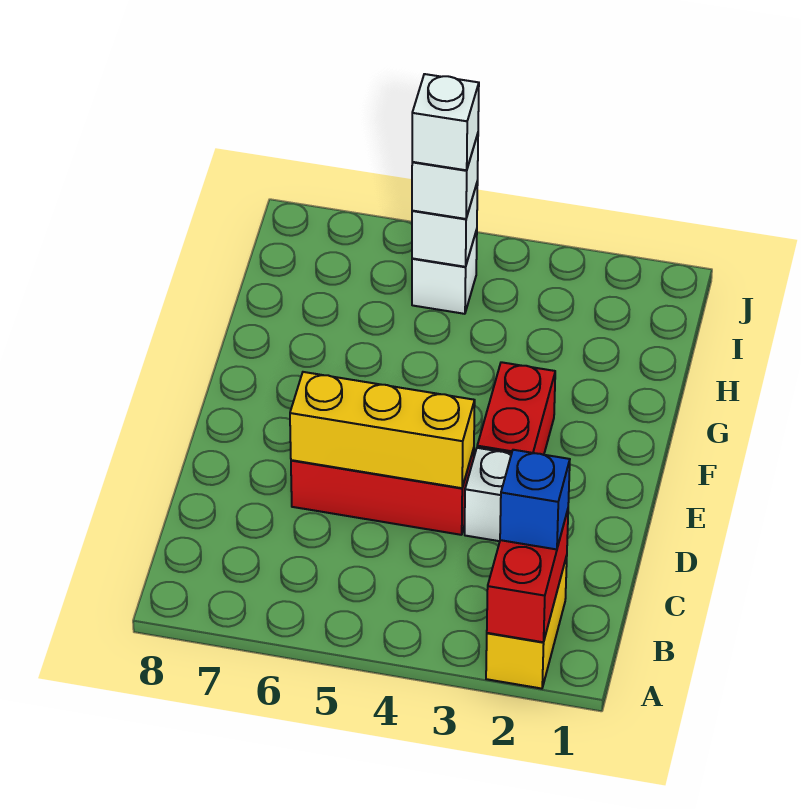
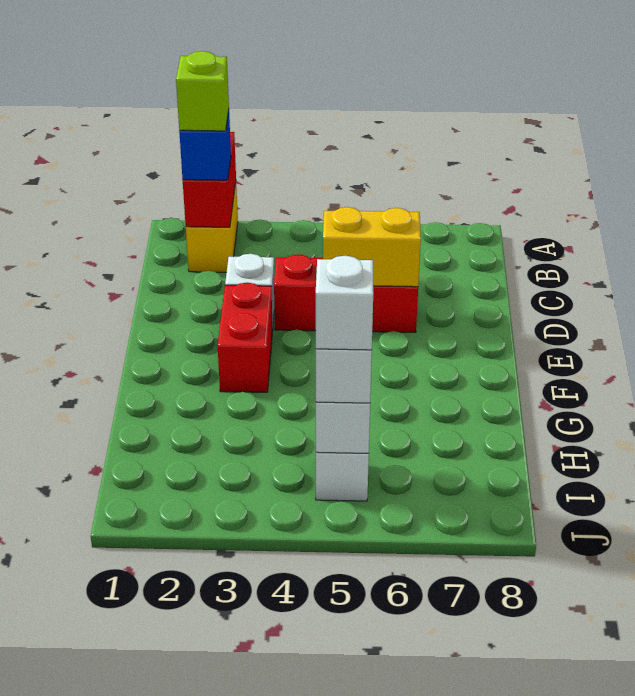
none -> lime 1x1 brick [176,51,229,131]
yellow 1x3 brick [290,372,475,488] -> yellow 1x2 brick [323,207,421,287]

